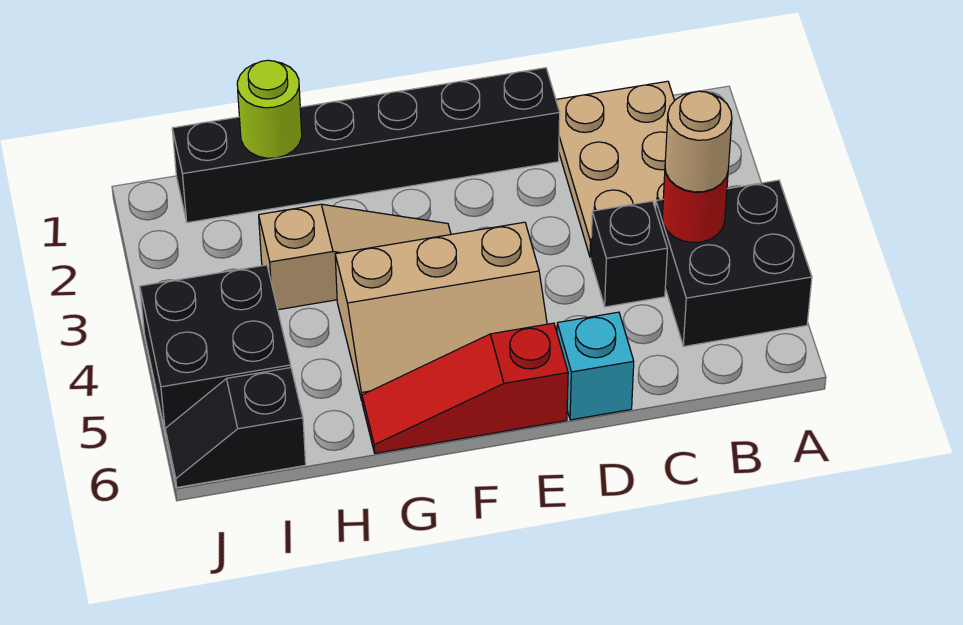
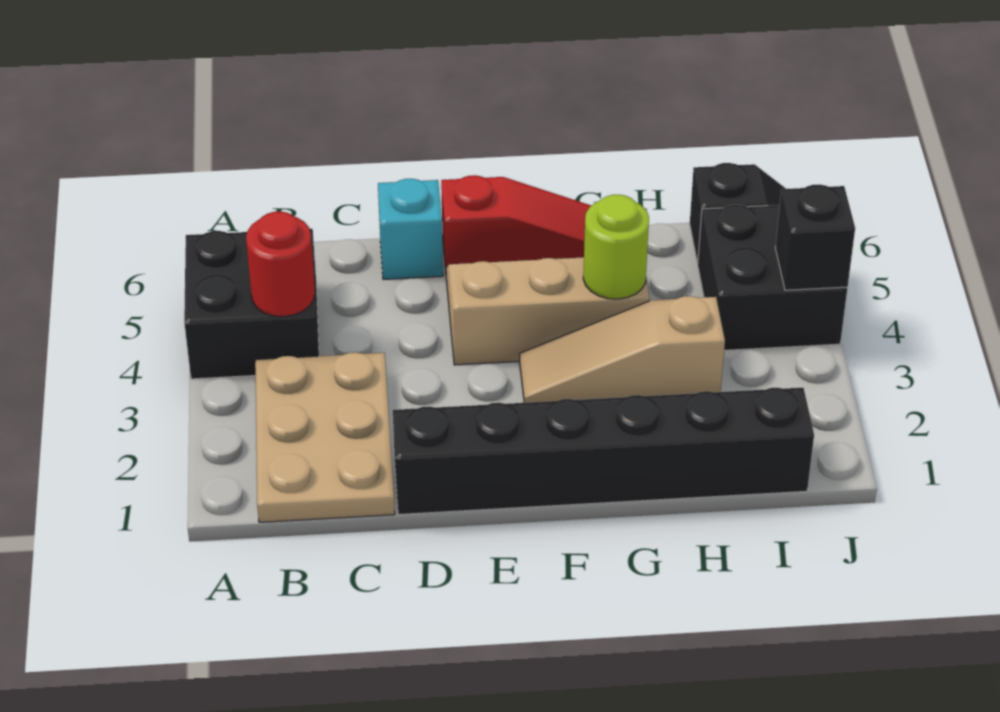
tan 1x1 round brick [665,91,732,192] -> none
black 1x1 brick [591,201,667,307] -> black 1x1 brick moved to [775,184,855,290]
lime 1x1 round brick [237,60,302,158] -> lime 1x1 round brick moved to [583,195,649,299]

